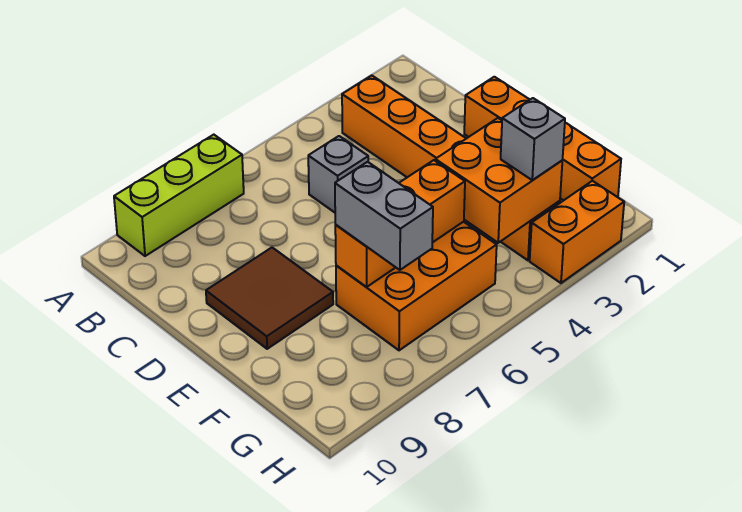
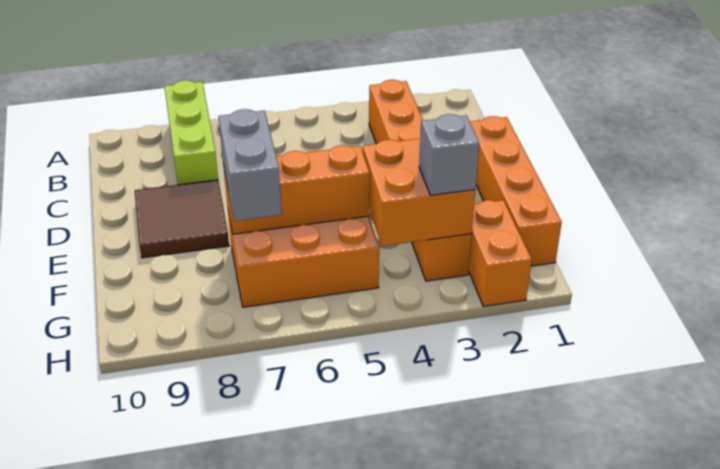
lime 1x3 brick [114,135,244,256] -> lime 1x3 brick turned to [164,80,218,185]
grey 1x1 brick [308,136,368,212] -> none
orange 1x2 brick [530,181,624,283] -> orange 1x2 brick turned to [469,200,532,307]

